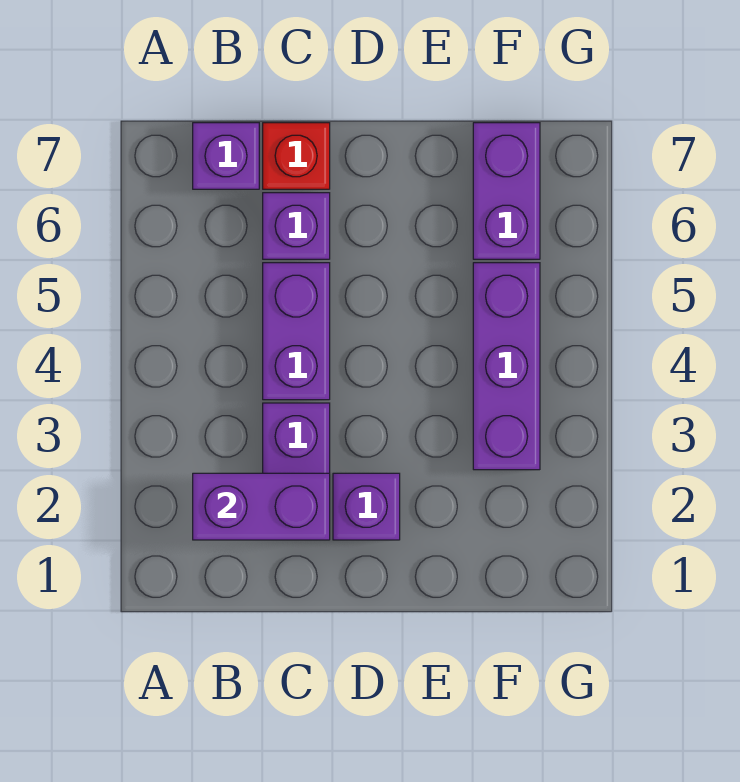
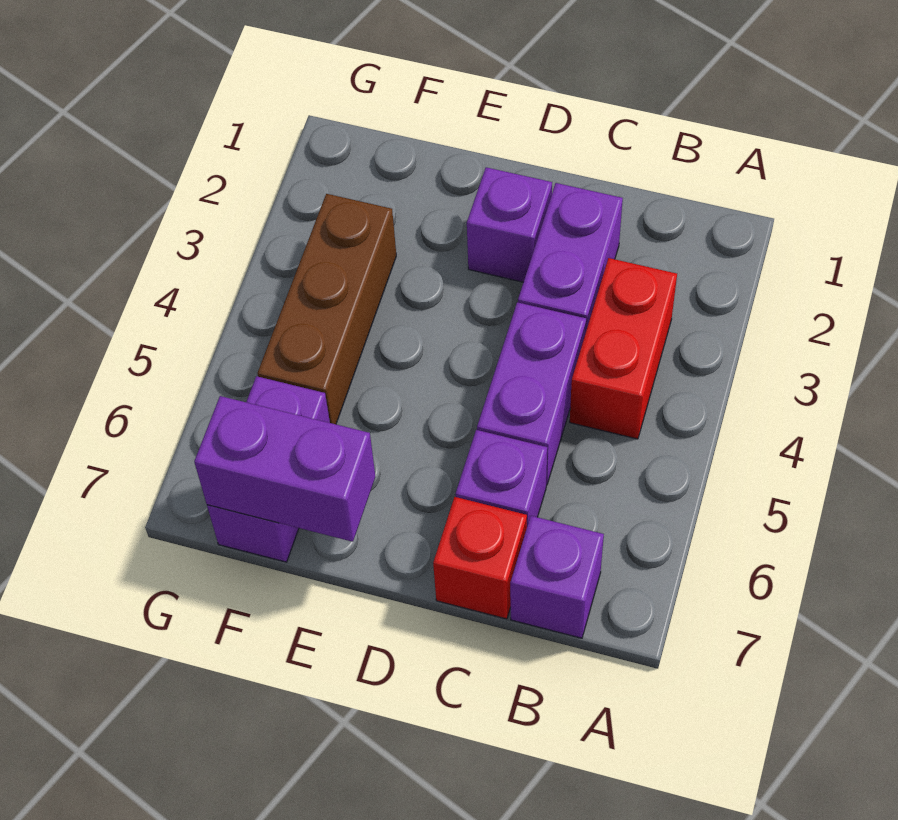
purple 1x2 brick [193,473,330,540] -> purple 1x2 brick moved to [194,396,375,542]
none -> red 1x2 brick [570,258,677,439]
purple 1x3 brick [473,263,540,470] -> brown 1x3 brick [257,194,396,424]

